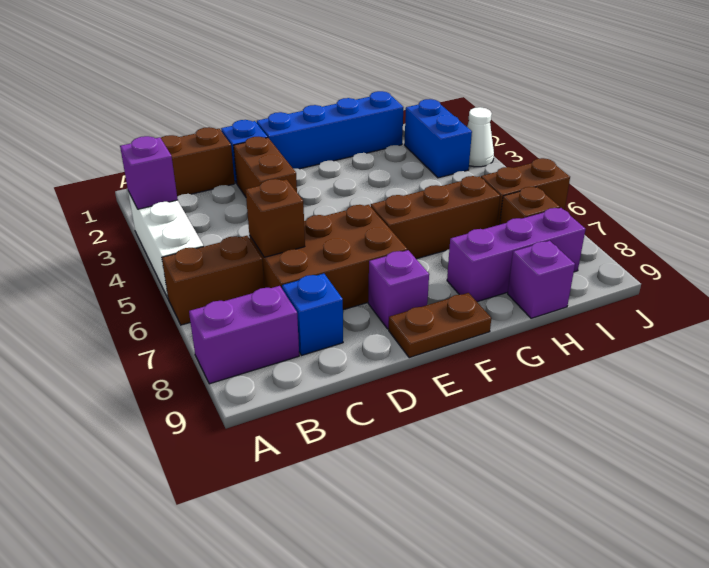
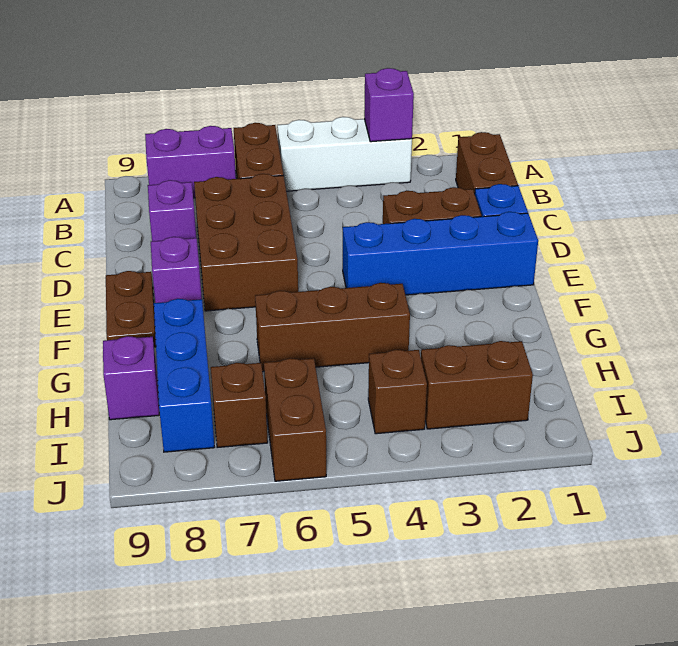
purple 1x2 brick [189,286,299,384] -> purple 1x2 brick turned to [145,126,236,198]
brown 1x1 brick [246,179,305,257] -> brown 1x1 brick moved to [368,350,427,434]
blue 1x1 brick [282,274,343,355] -> purple 1x1 brick [148,180,196,241]
blue 1x4 brick [257,91,403,169] -> blue 1x4 brick turned to [343,212,538,295]
brown 1x3 brick [371,176,500,259] -> brown 1x3 brick turned to [255,283,410,372]
purple 1x3 brick [447,208,585,302] -> blue 1x3 brick [154,299,214,452]
blue 1x2 brick [404,99,472,178] -> brown 1x2 brick [421,341,533,429]
white 1x1 cone [467,107,494,167] -> none

